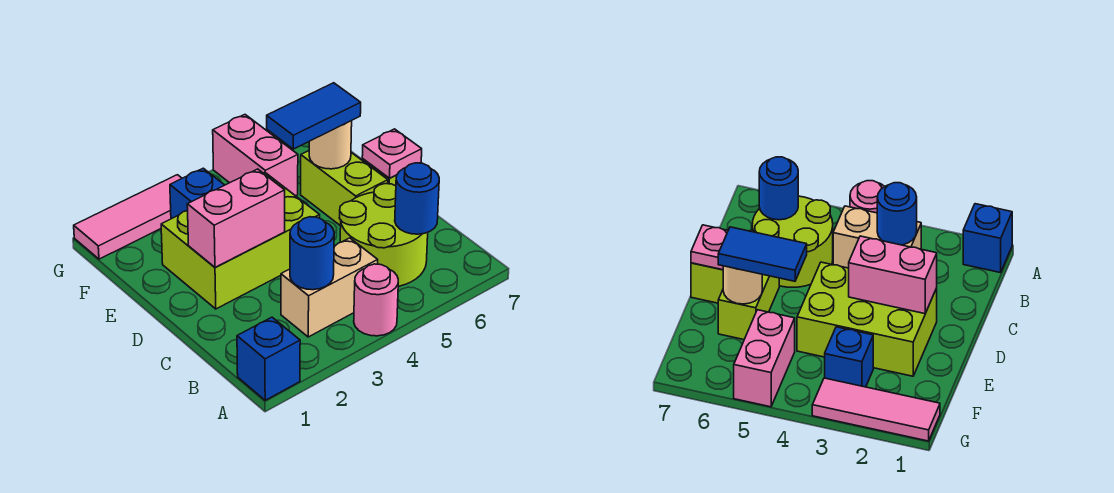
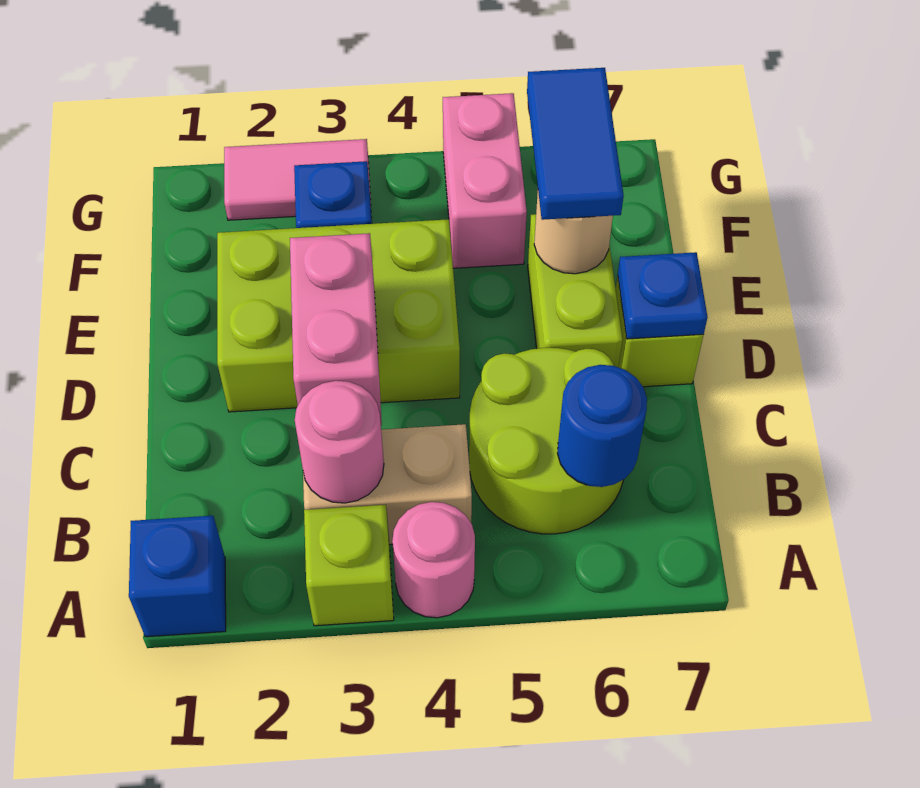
none -> lime 1x1 brick [304,505,394,626]
blue 1x1 round brick [290,217,334,290] -> pink 1x1 round brick [295,381,384,503]
pink 1x2 brick [187,169,285,268] -> pink 1x2 brick turned to [290,233,382,425]
pink 1x1 plate [362,129,422,178] -> blue 1x1 plate [618,252,707,339]
blue 1x2 tile [267,83,361,149] -> blue 1x2 tile turned to [527,68,624,220]
pink 1x3 tile [74,175,182,259] -> pink 1x2 tile [224,139,371,220]

